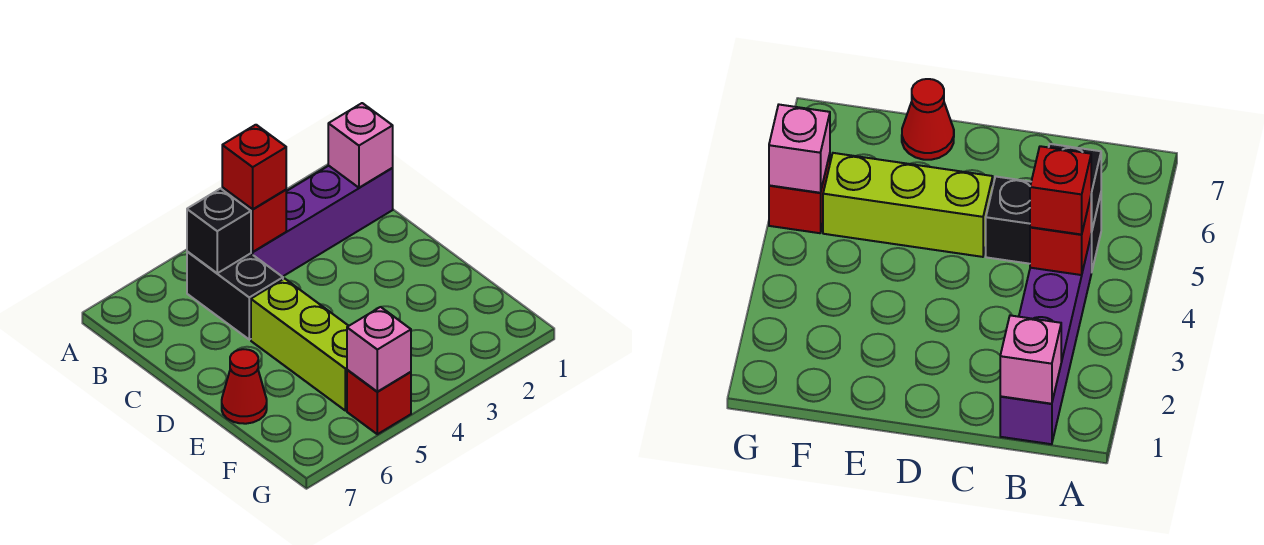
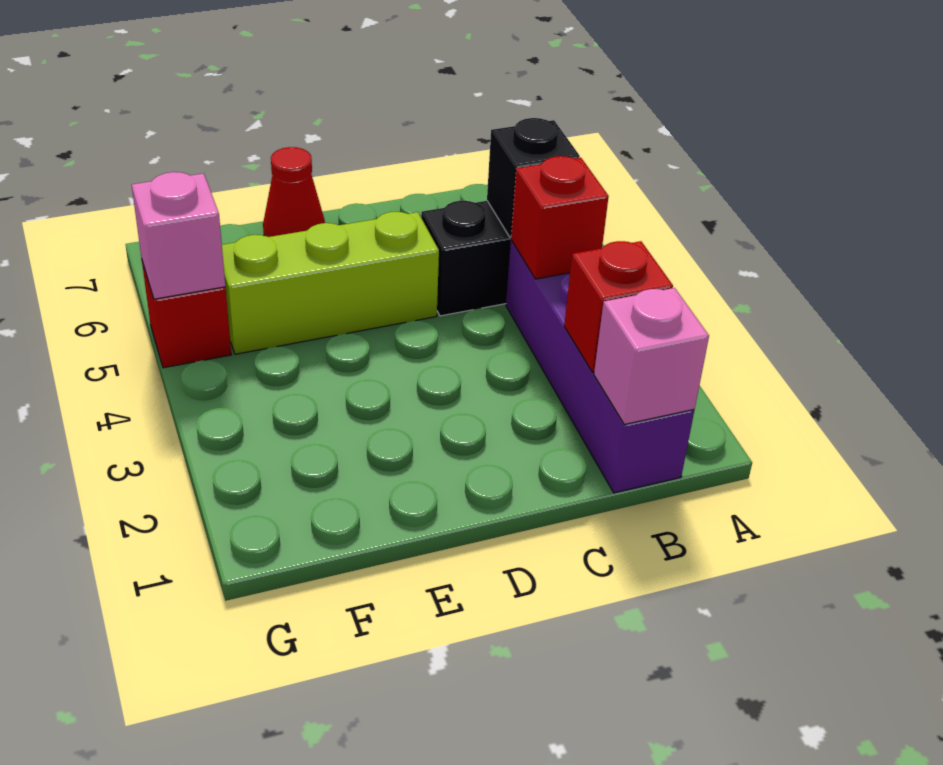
red 1x1 brick [222,125,286,209] -> red 1x1 brick moved to [564,241,673,372]

